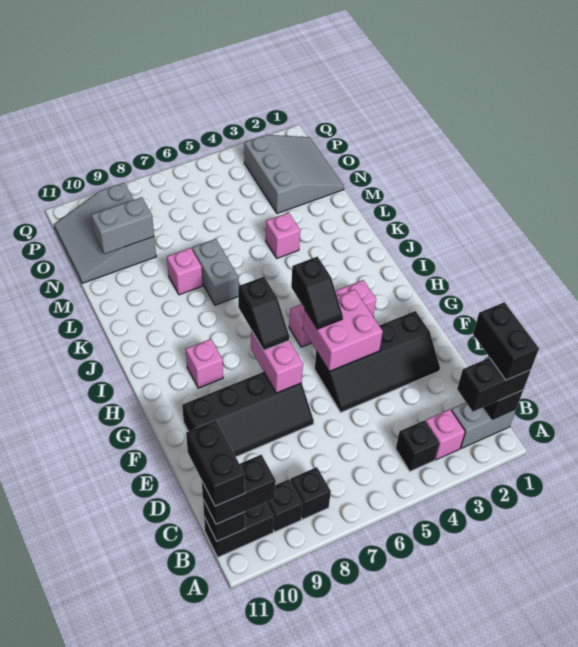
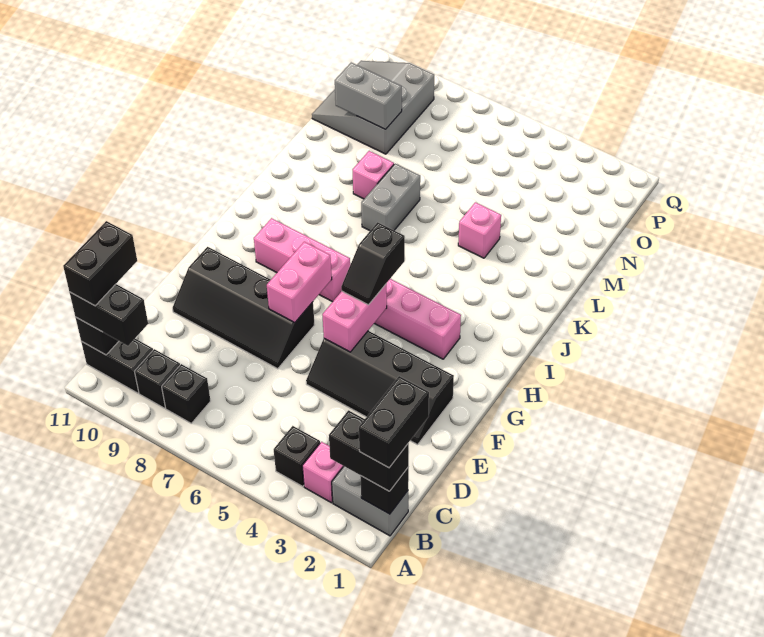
pink 2x2 brick [303,289,383,371] -> pink 1x2 brick [322,284,387,352]
black 1x2 slope [238,277,290,350] -> none
pink 1x1 brick [186,339,223,388] -> pink 1x3 brick [254,218,350,302]
grey 3x3 slope [244,135,344,214] -> none

